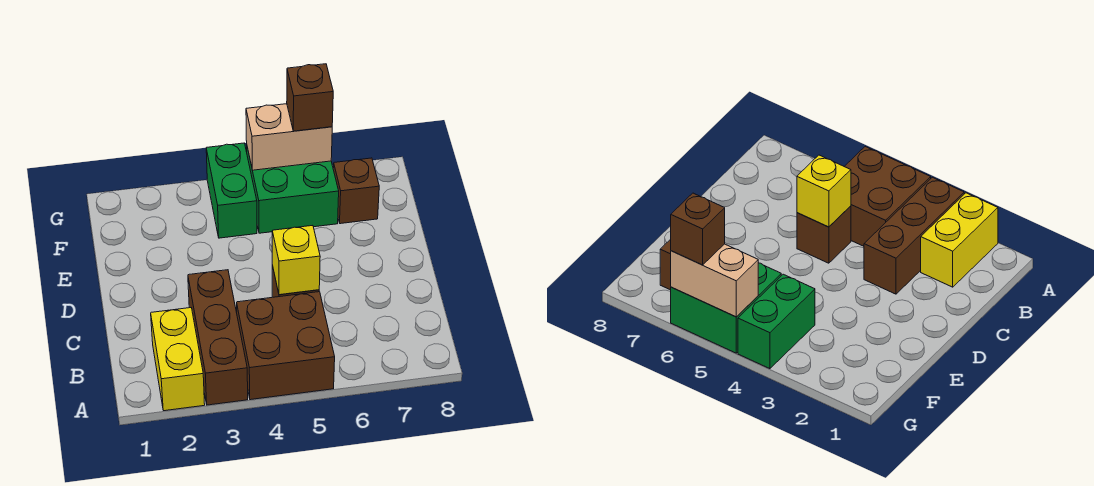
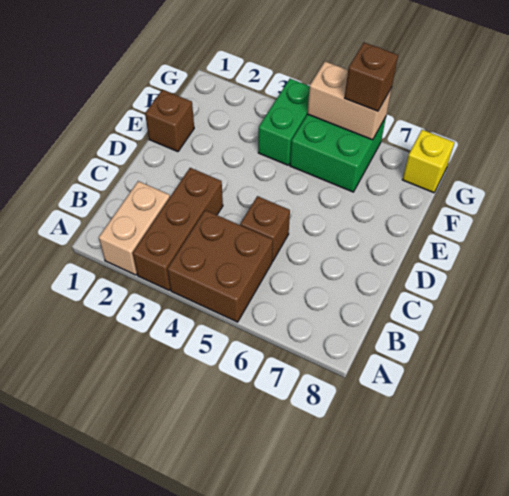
yellow 1x2 brick [151,308,205,411] -> tan 1x2 brick [99,181,170,275]
yellow 1x1 brick [272,225,320,295] -> yellow 1x1 brick moved to [402,130,455,193]
brown 1x1 brick [333,158,379,224] -> brown 1x1 brick moved to [145,90,194,152]

